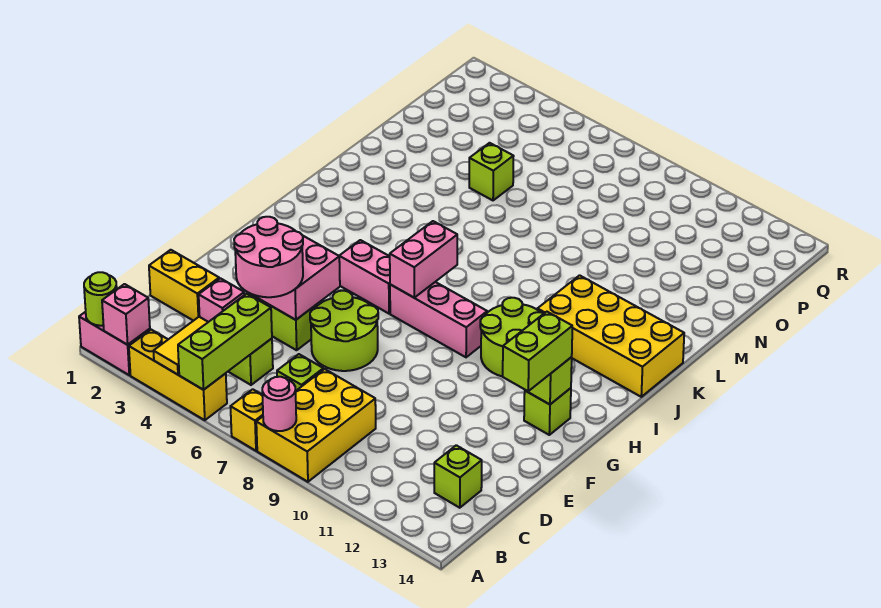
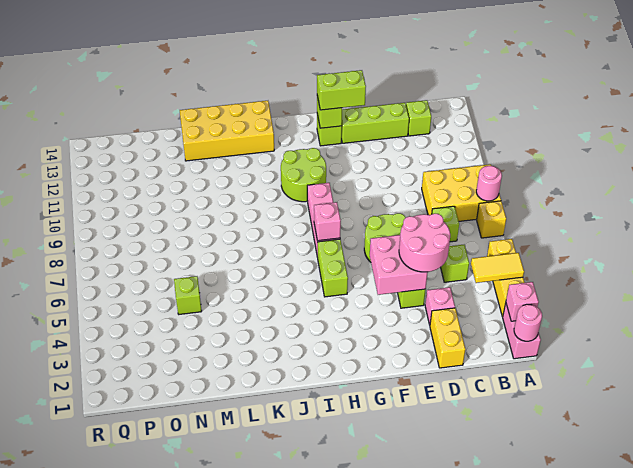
lime 1x1 round brick [84,272,117,326] -> pink 1x1 round brick [514,304,542,341]
lime 1x3 brick [178,294,272,390] -> lime 1x3 brick moved to [341,103,409,143]
pink 1x2 brick [339,240,390,314] -> lime 1x2 brick [318,239,348,297]
pink 1x2 brick [390,221,457,298] -> pink 1x1 brick [314,202,341,241]
yellow 2x4 brick [537,275,684,397] -> yellow 2x4 brick turned to [180,101,274,161]

